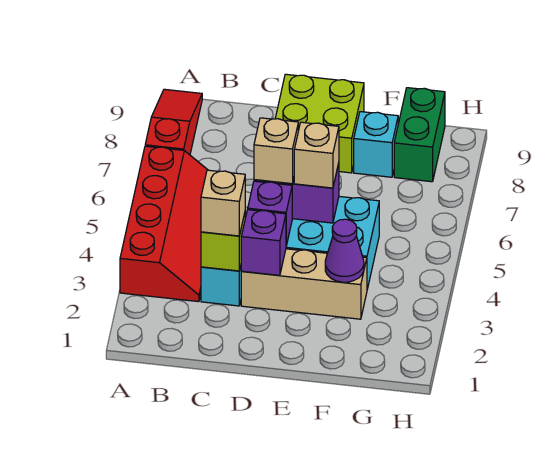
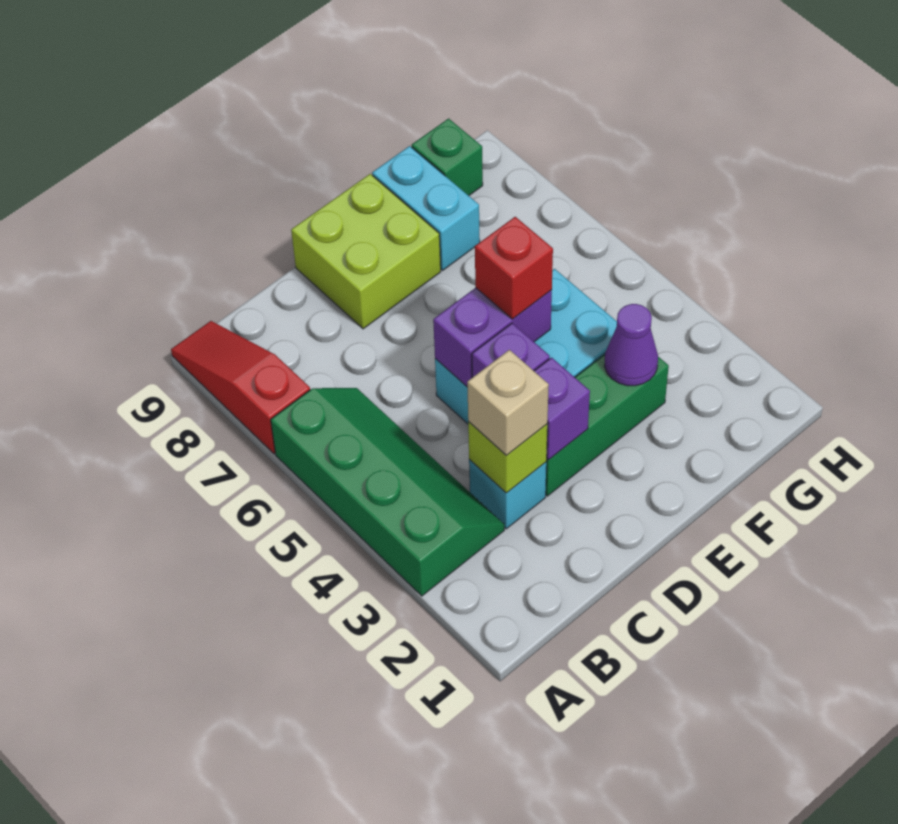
red 2x4 slope [120,146,207,302] -> green 2x4 slope [271,388,504,596]
tan 1x3 brick [241,249,367,319] -> green 1x3 brick [546,354,669,496]
tan 1x1 brick [254,118,298,184] -> none
tan 1x1 brick [294,122,339,188] -> red 1x1 brick [475,217,553,319]
cyan 1x1 brick [354,112,398,177] -> cyan 1x2 brick [372,146,480,270]
green 1x2 brick [394,88,445,182] -> green 1x1 brick [412,119,483,196]

